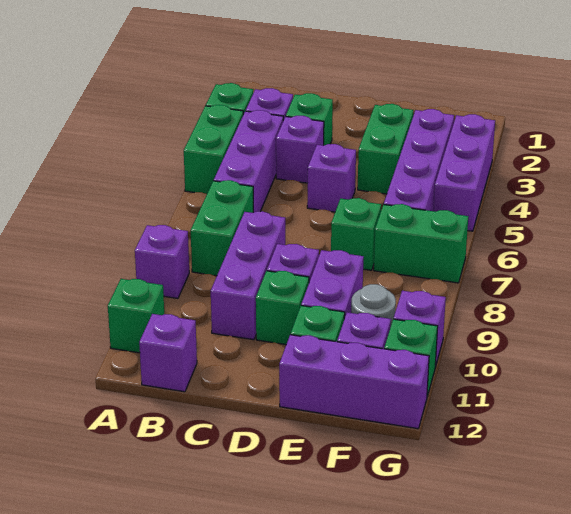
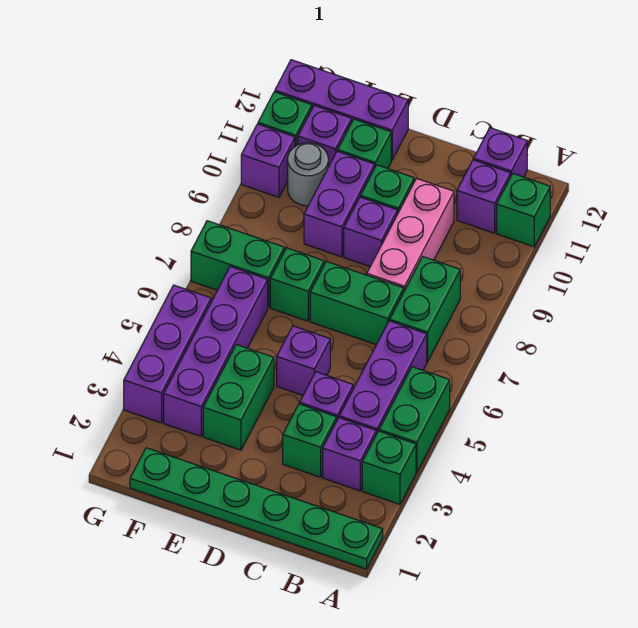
none -> green 1x6 plate [130,448,383,569]
purple 1x1 brick [135,225,189,298] -> purple 1x1 brick moved to [457,160,511,233]
none -> green 1x2 brick [310,261,404,345]
purple 1x3 brick [211,211,285,340] -> pink 1x3 brick [367,179,454,291]

